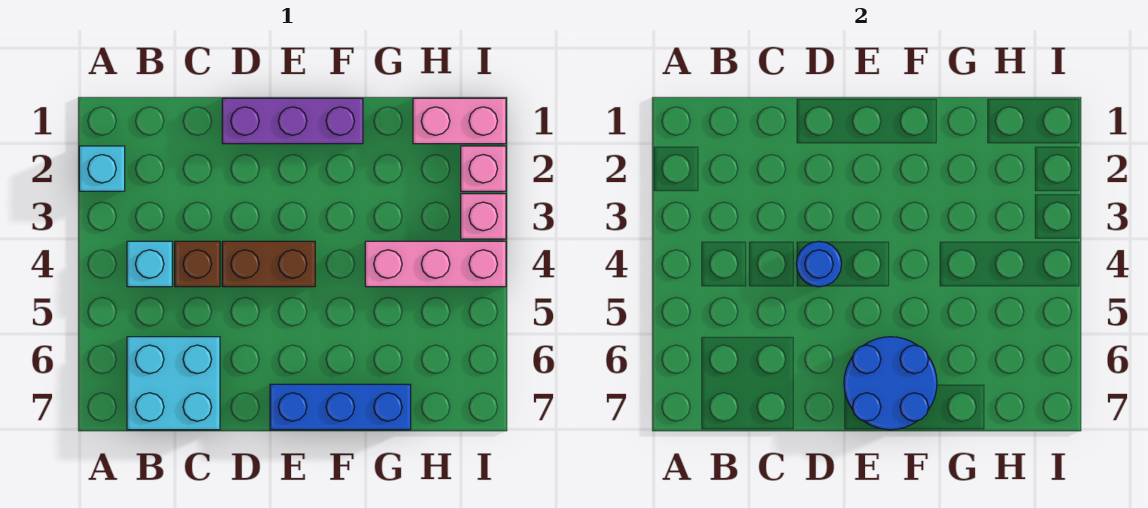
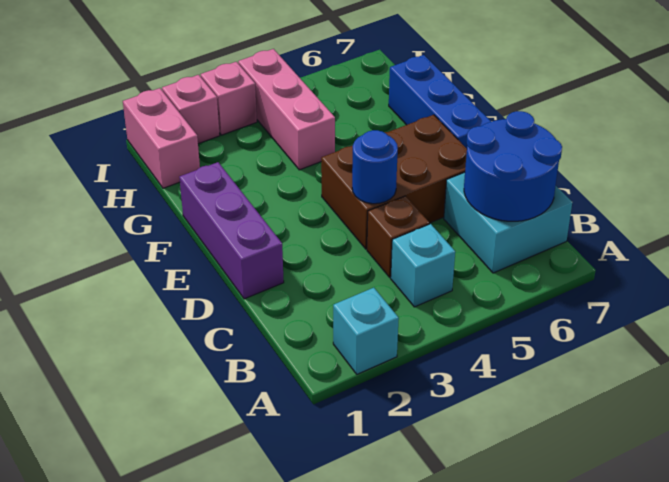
brown 1x2 brick [222,241,315,287] -> brown 2x3 brick [321,115,467,249]
blue 2x2 round brick [844,337,937,430] -> blue 2x2 round brick moved to [464,111,562,221]

